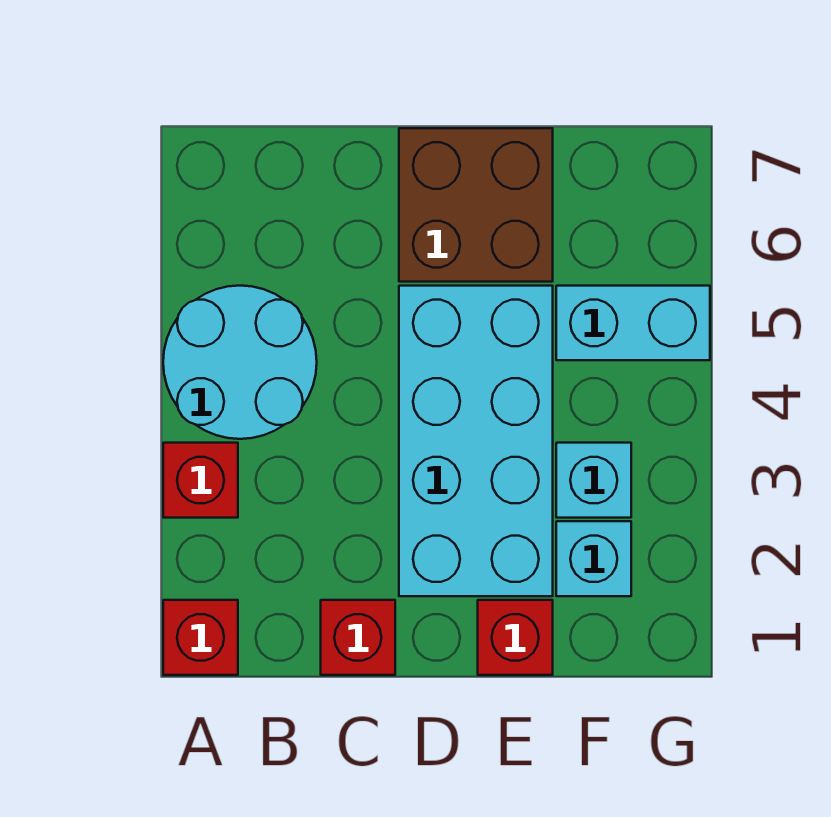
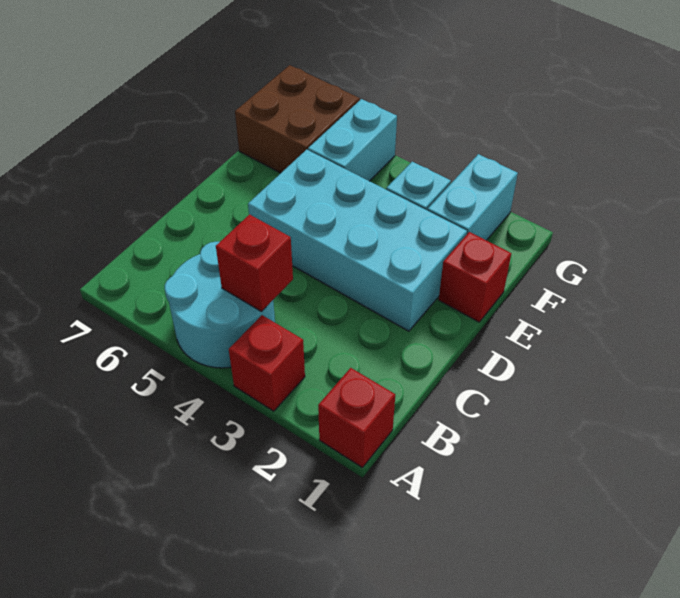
red 1x1 brick [321,600,395,675] -> red 1x1 brick moved to [216,215,293,312]
brown 2x2 brick [399,128,553,282] -> brown 2x2 brick moved to [235,65,360,173]
cyan 1x1 brick [556,521,631,596] -> cyan 1x2 brick [428,154,518,240]

